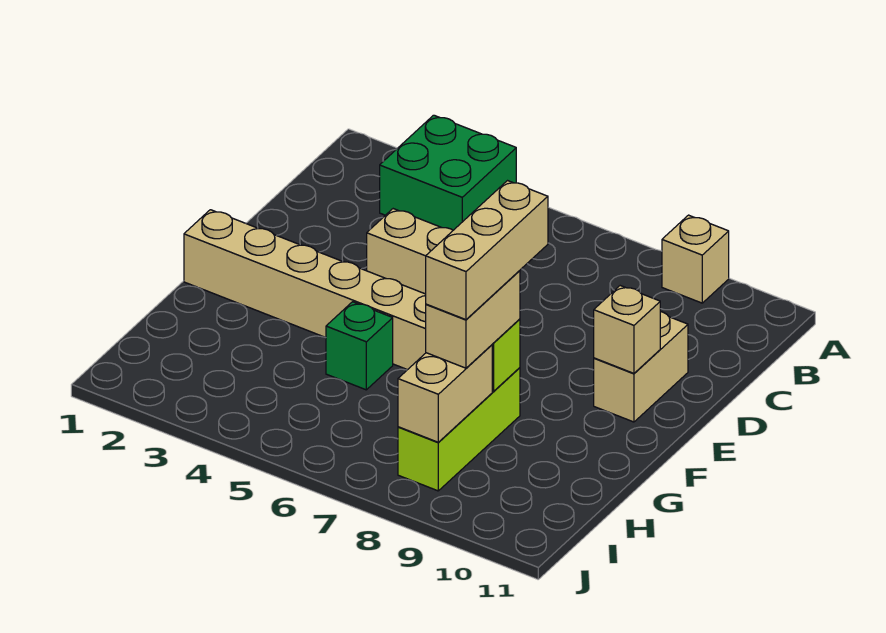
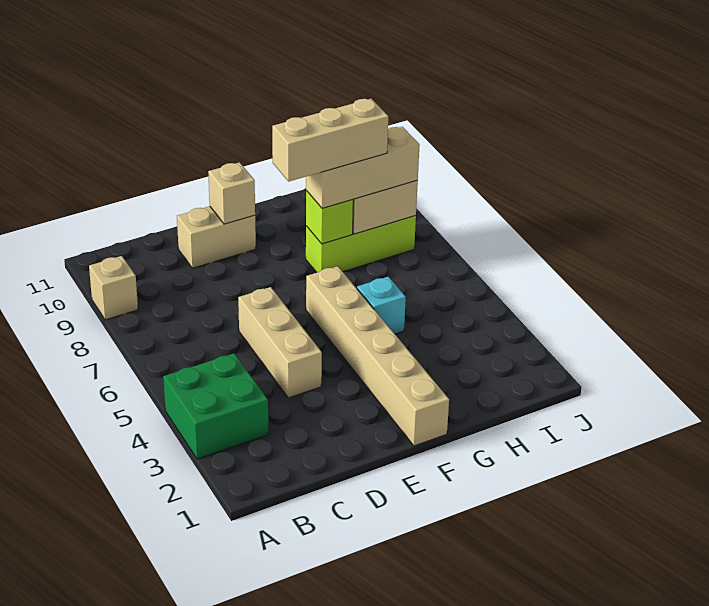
green 1x1 brick [326,302,393,390] -> cyan 1x1 brick [357,277,406,334]
tan 1x2 brick [426,271,520,368] -> tan 1x3 brick [306,127,420,208]

